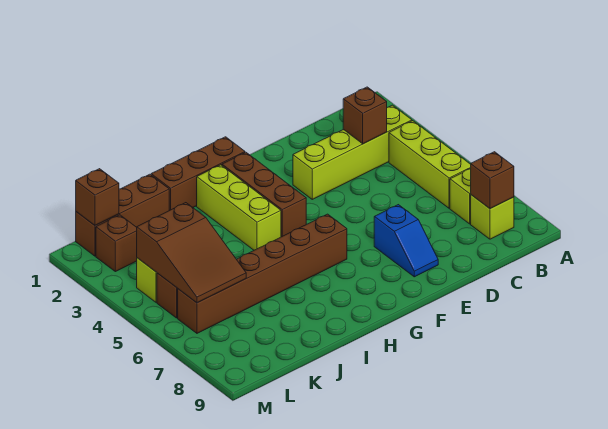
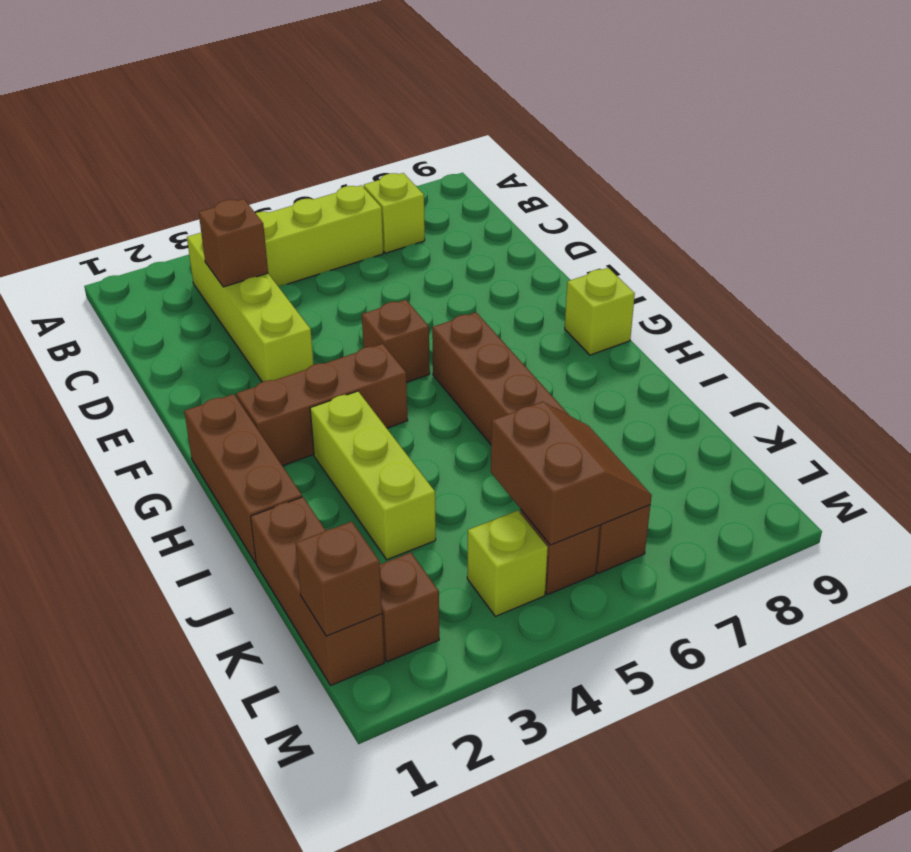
lime 1x1 brick [471,195,514,239] -> lime 1x1 brick moved to [565,268,635,355]
brown 1x1 brick [471,152,514,209] -> brown 1x1 brick moved to [362,300,430,382]
blue 1x2 slope [374,205,438,277] -> none
lime 1x3 brick [197,165,281,250] -> lime 1x3 brick turned to [310,391,436,560]
brown 2x3 slope [137,203,246,303] -> brown 2x2 slope [491,402,652,545]

